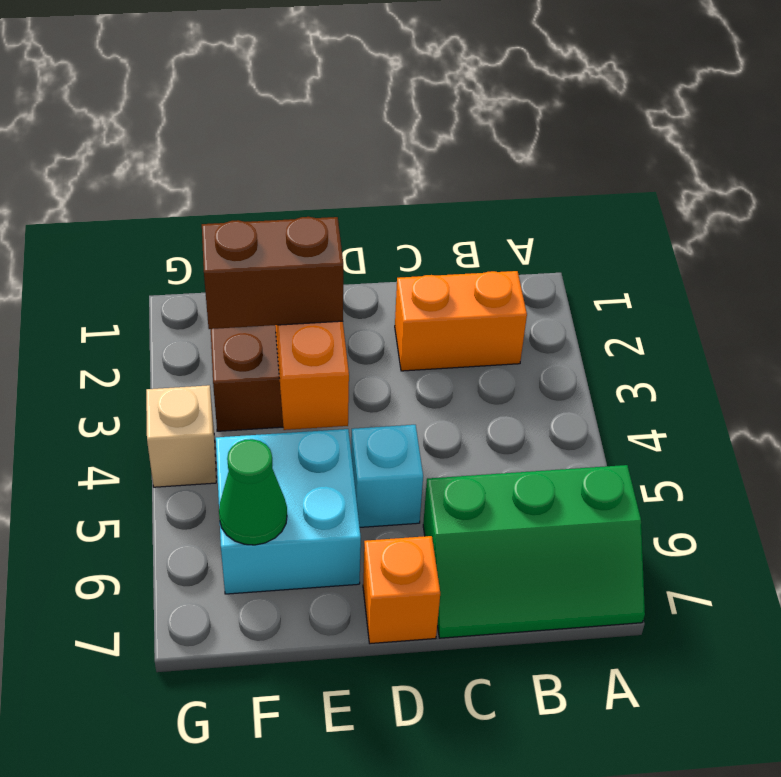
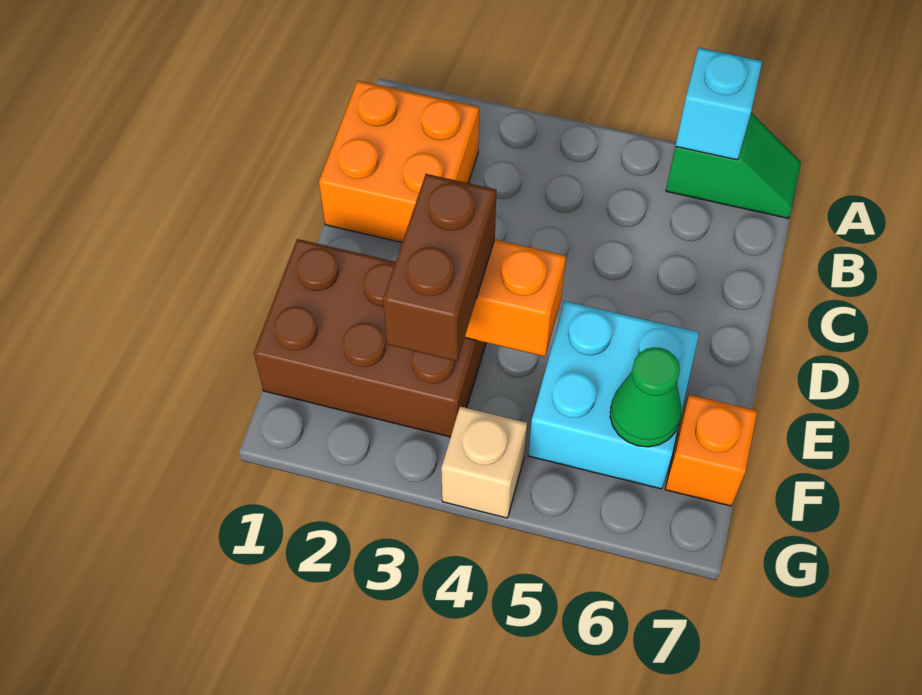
green 2x3 slope [423,465,645,638] -> green 1x2 slope [666,113,801,218]
orange 1x2 brick [395,271,527,371] -> orange 2x2 brick [319,81,479,242]
cyan 1x1 brick [351,425,423,527] -> cyan 1x1 brick moved to [675,48,762,160]
orange 1x1 brick [363,536,440,644] -> orange 1x1 brick moved to [665,395,757,506]

